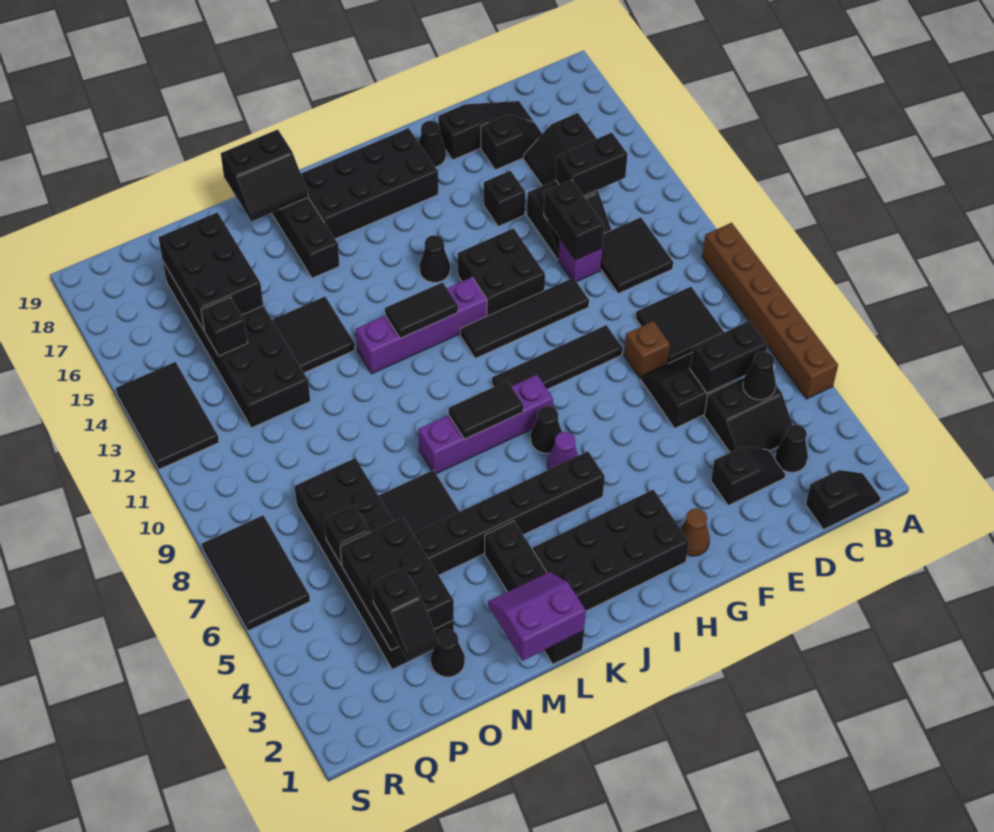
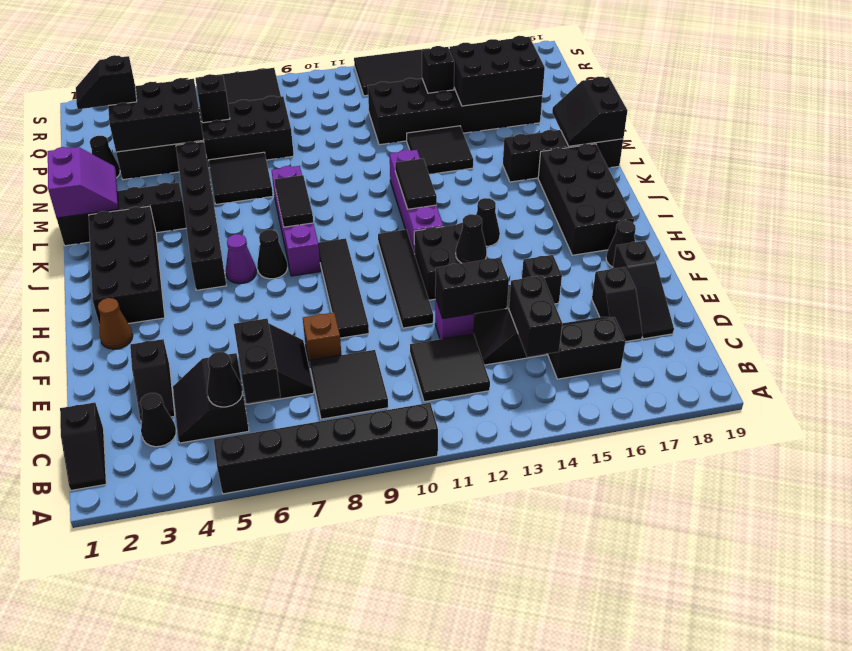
brown 1x6 brick [702,223,838,399] -> black 1x6 brick [214,403,438,494]
none -> black 1x1 cone [456,214,487,263]

